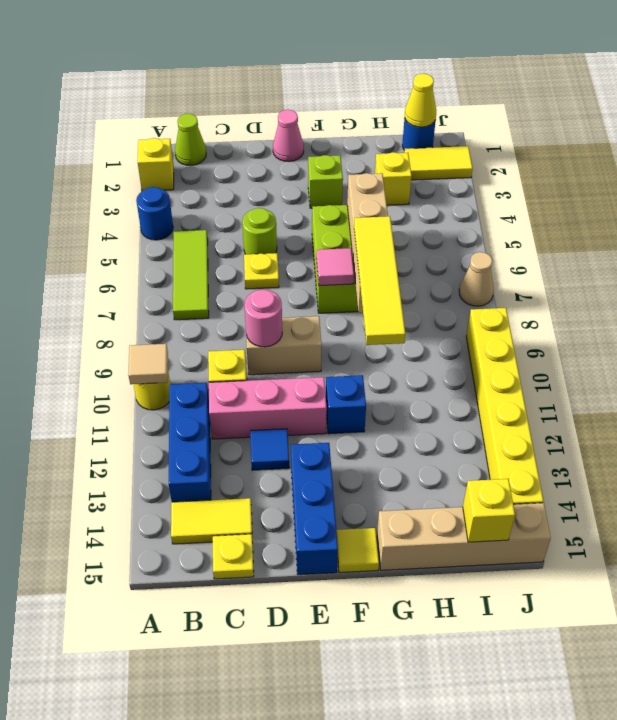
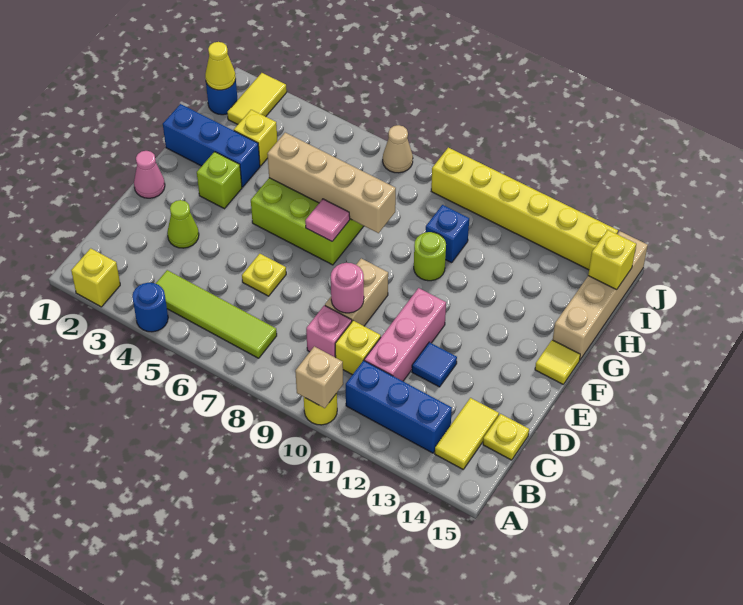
tan 1x1 tile [128,344,168,384] -> tan 1x1 brick [295,346,343,408]
lime 1x1 cone [175,114,206,165] -> lime 1x1 cone moved to [167,200,199,248]
lime 1x3 tile [173,230,209,320] -> lime 1x4 tile [156,270,277,358]
none -> pink 1x1 brick [306,305,352,358]
lime 1x1 round brick [242,208,277,254] -> lime 1x1 round brick moved to [414,232,446,281]
blue 1x3 brick [291,443,338,575] -> blue 1x3 brick moved to [163,104,260,187]
blue 1x1 brick [326,375,366,434] -> blue 1x1 brick moved to [426,205,469,263]
yellow 1x4 tile [354,216,405,345] -> none

